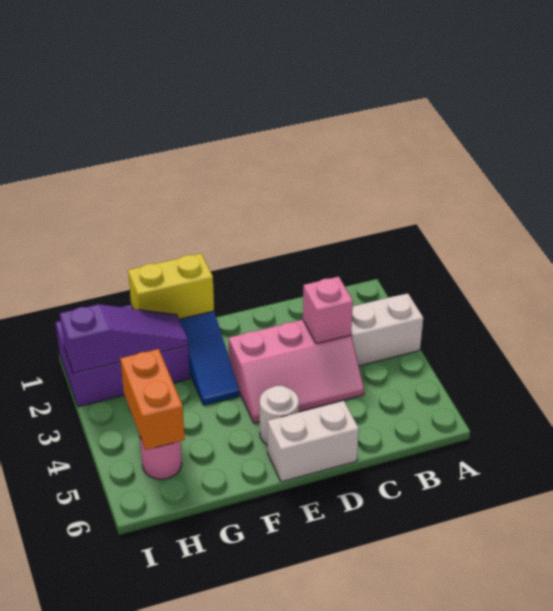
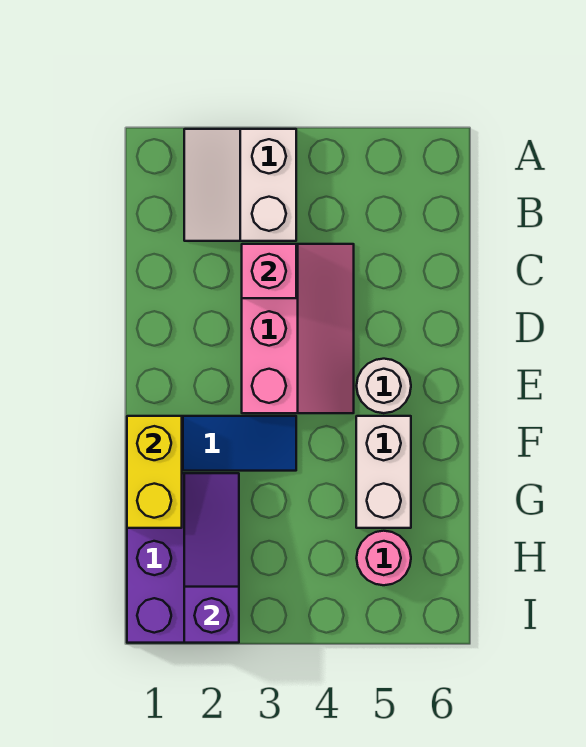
white 1x2 brick [268,401,359,482] -> white 1x2 brick moved to [356,416,411,528]
orange 1x2 brick [120,349,185,450] -> none

